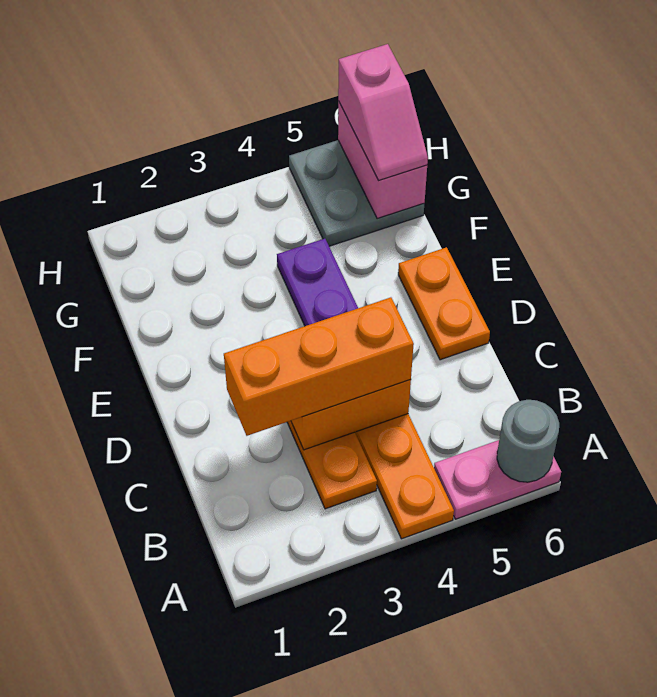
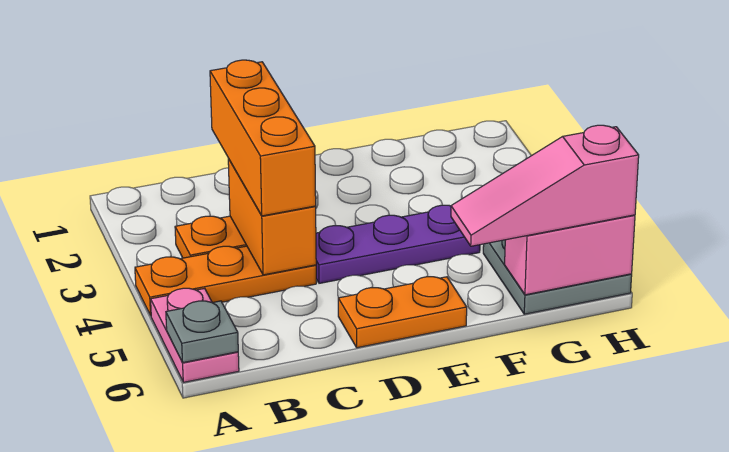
grey 1x1 round brick [497,400,559,482] -> grey 1x1 plate [166,301,238,363]
pink 1x2 slope [338,44,428,180] -> pink 1x3 slope [451,125,639,246]

